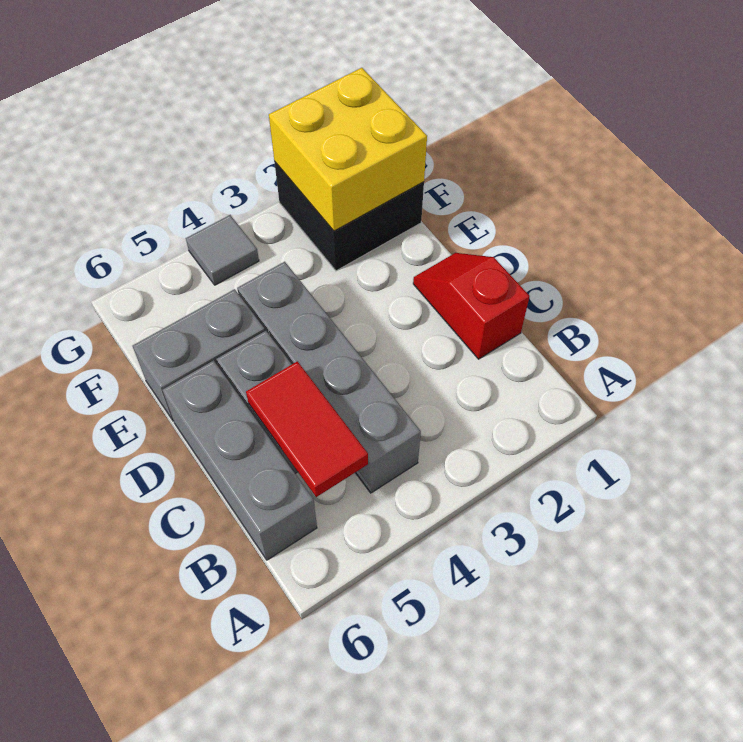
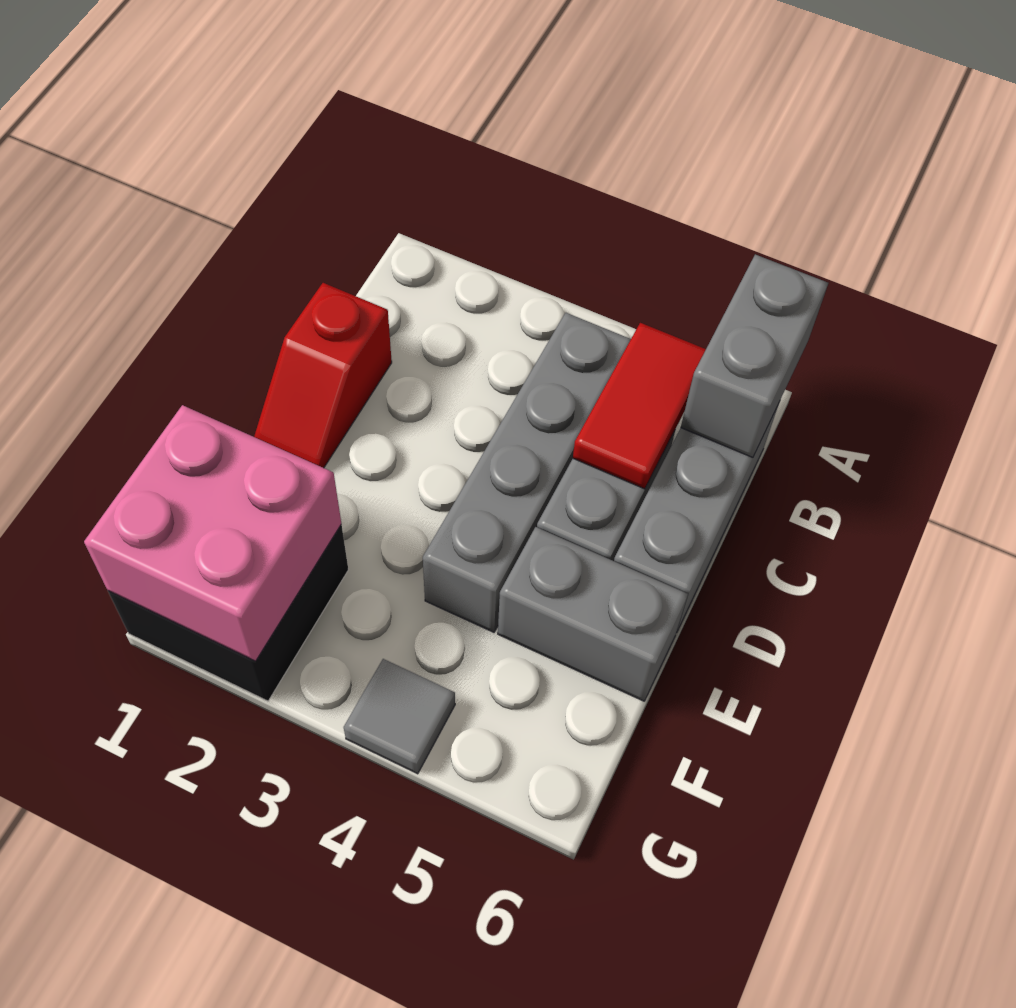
none -> grey 1x2 brick [681,254,828,457]
yellow 2x2 brick [269,68,427,231] -> pink 2x2 brick [84,405,341,661]

